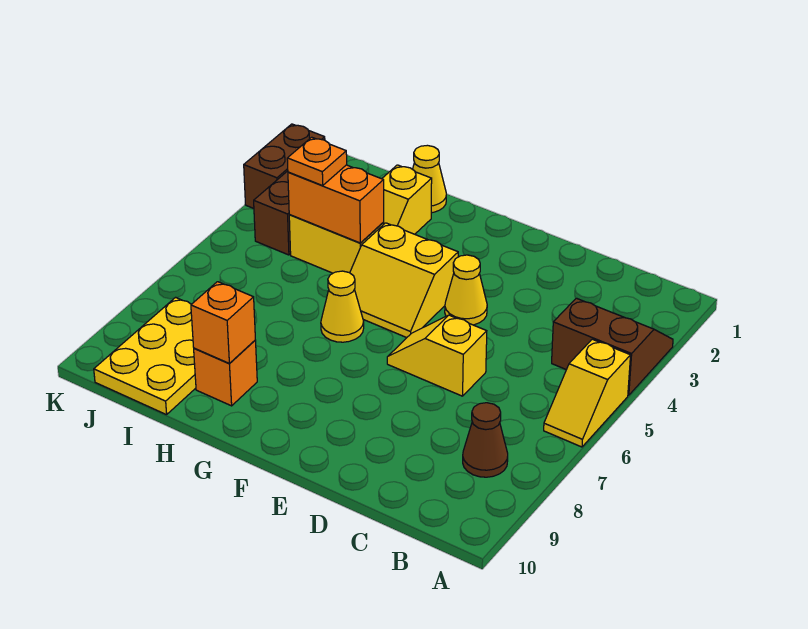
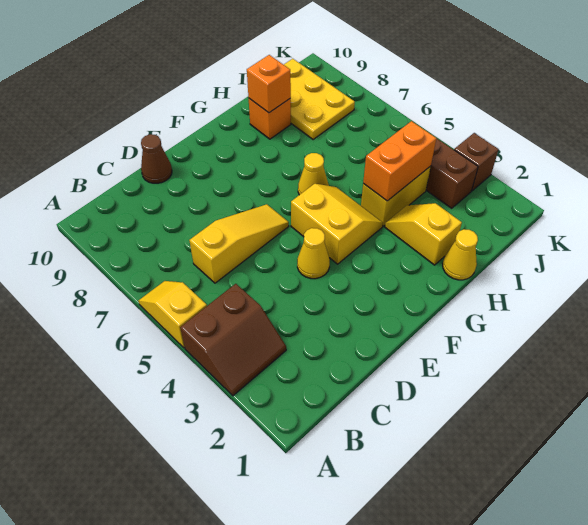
brown 1x1 cone [463,403,508,477] -> brown 1x1 cone moved to [141,134,172,183]
yellow 1x2 slope [387,315,487,396] -> yellow 1x3 slope [189,204,289,283]
yellow 2x2 slope [350,223,458,338] -> yellow 2x2 slope turned to [291,184,383,264]
orange 1x1 plate [287,137,347,186] -> none
brown 1x2 brick [244,124,325,208] -> brown 1x1 brick [454,133,499,191]

